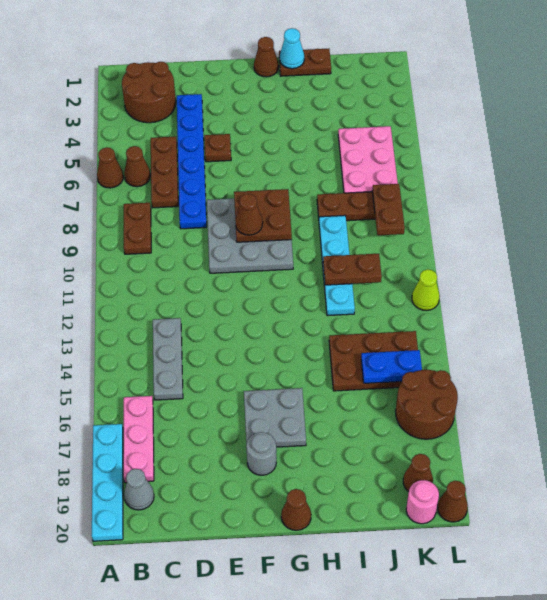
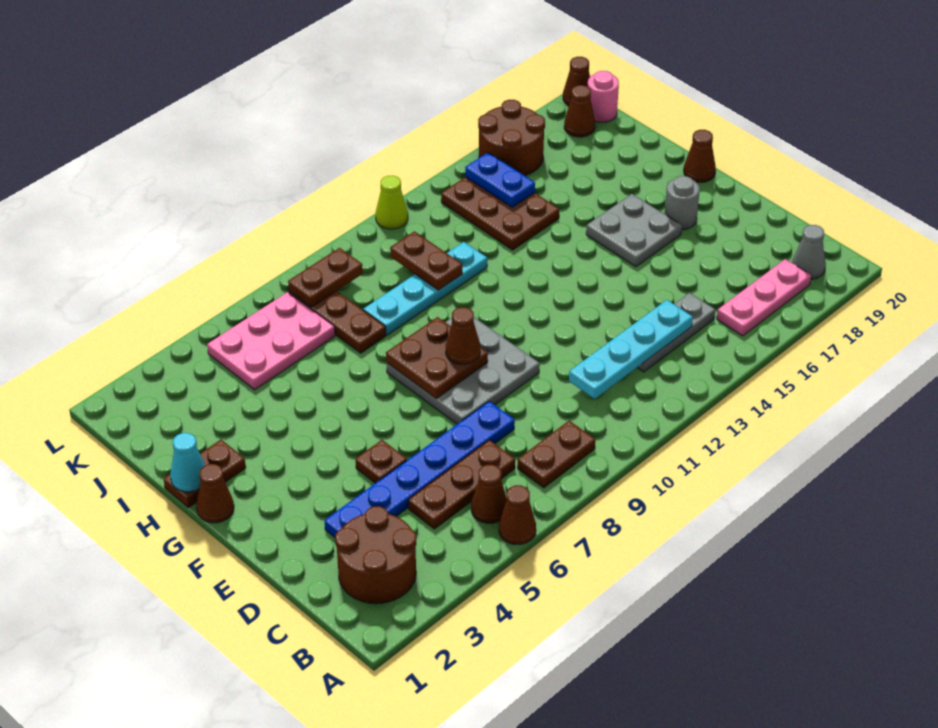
cyan 1x4 plate [92,424,123,541] -> cyan 1x4 plate moved to [569,300,693,399]
brown 1x2 plate [279,49,331,76] -> brown 1x2 plate turned to [164,440,246,508]

